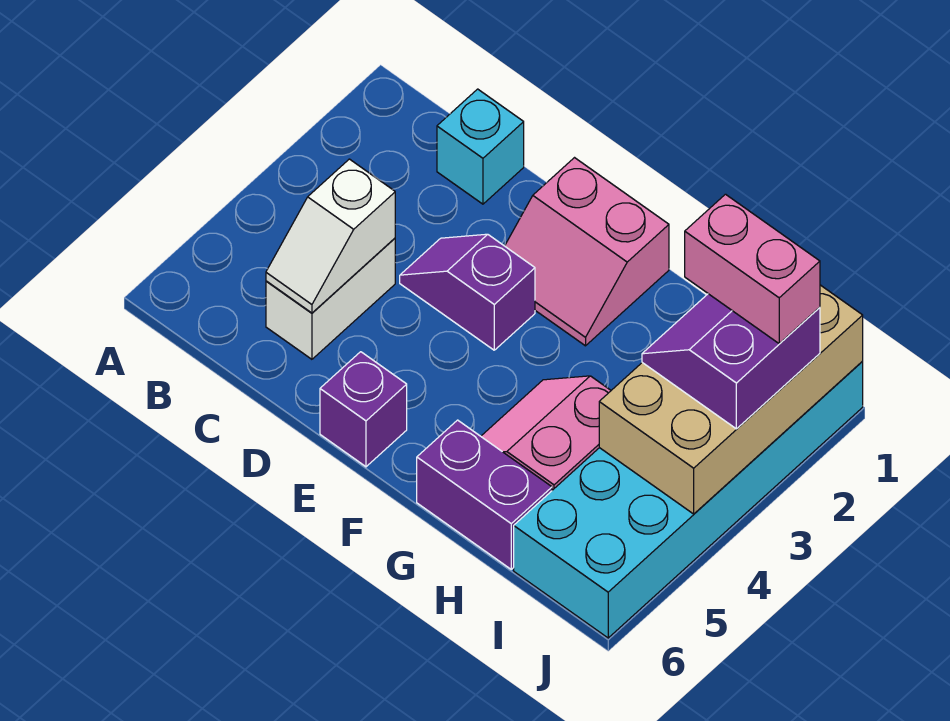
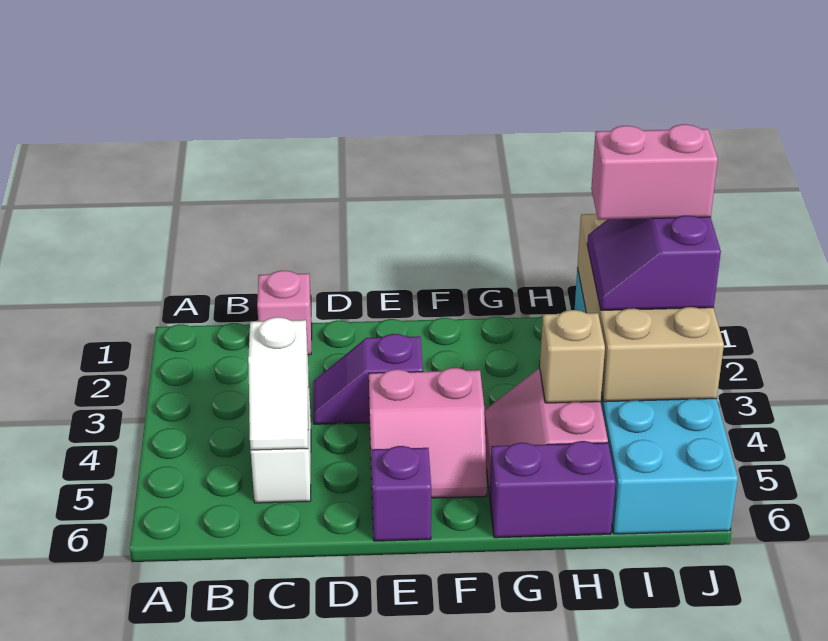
cyan 1x1 brick [437,89,524,204] -> pink 1x1 brick [257,271,312,355]
pink 2x2 slope [505,158,669,346] -> pink 2x2 slope moved to [369,368,487,498]
none -> tan 1x1 brick [540,310,605,403]

